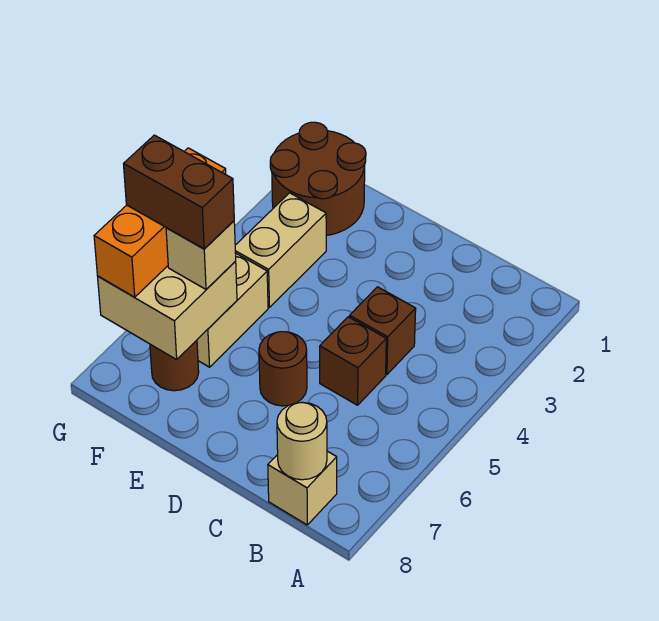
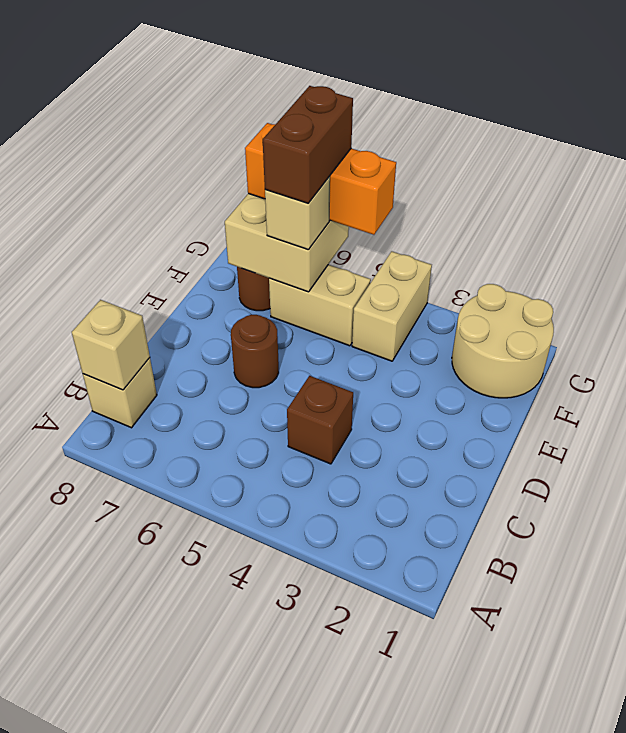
tan 1x1 round brick [277,402,327,480] -> tan 1x1 brick [72,300,150,390]
brown 1x1 brick [320,317,386,405] -> none
brown 2x2 round brick [270,122,366,235] -> tan 2x2 round brick [452,284,554,398]
tan 1x2 brick [235,193,326,308] -> tan 1x2 brick turned to [352,251,432,361]

